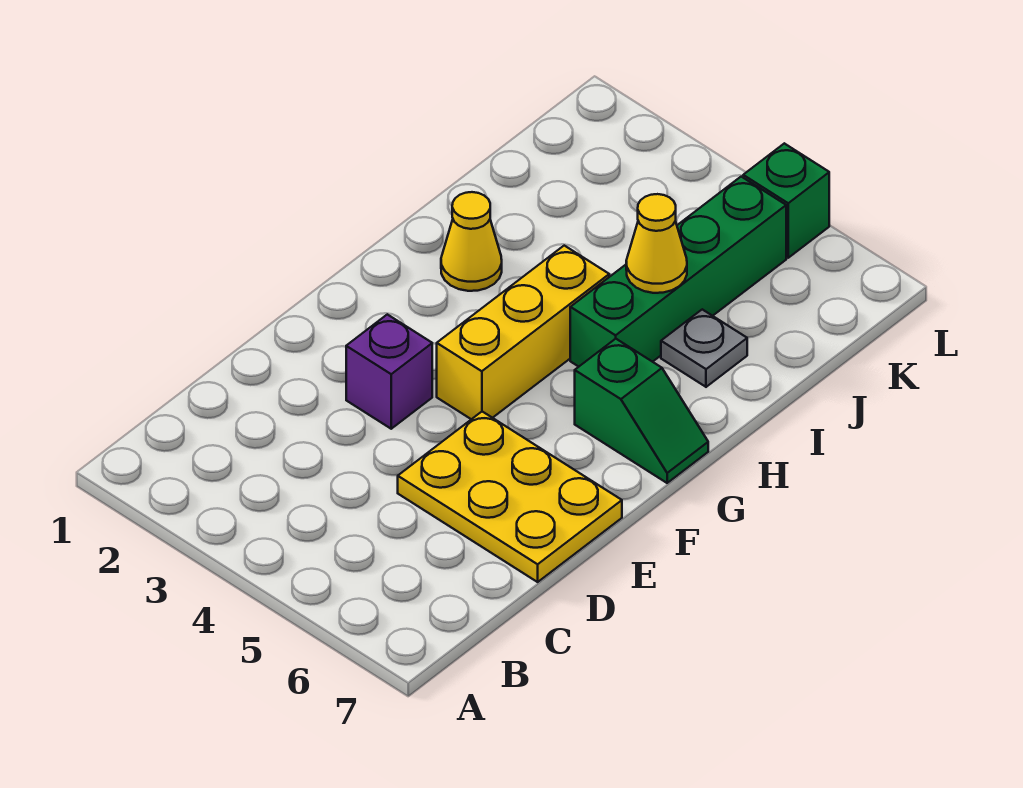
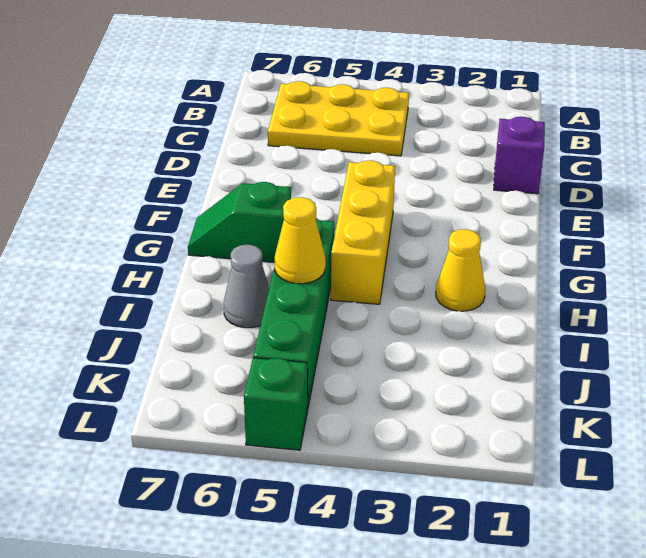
yellow 2x3 plate [398,412,622,582] -> yellow 2x3 plate moved to [268,81,409,156]
purple 1x1 brick [346,314,432,429] -> purple 1x1 brick moved to [494,117,545,194]
grey 1x1 plate [661,309,747,387] -> grey 1x1 cone [224,245,269,328]

